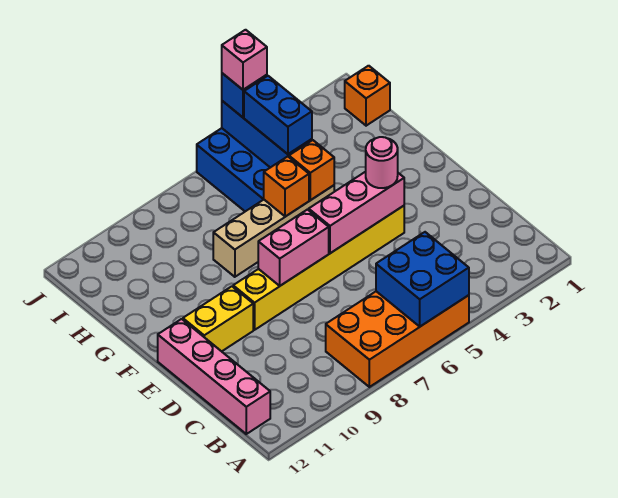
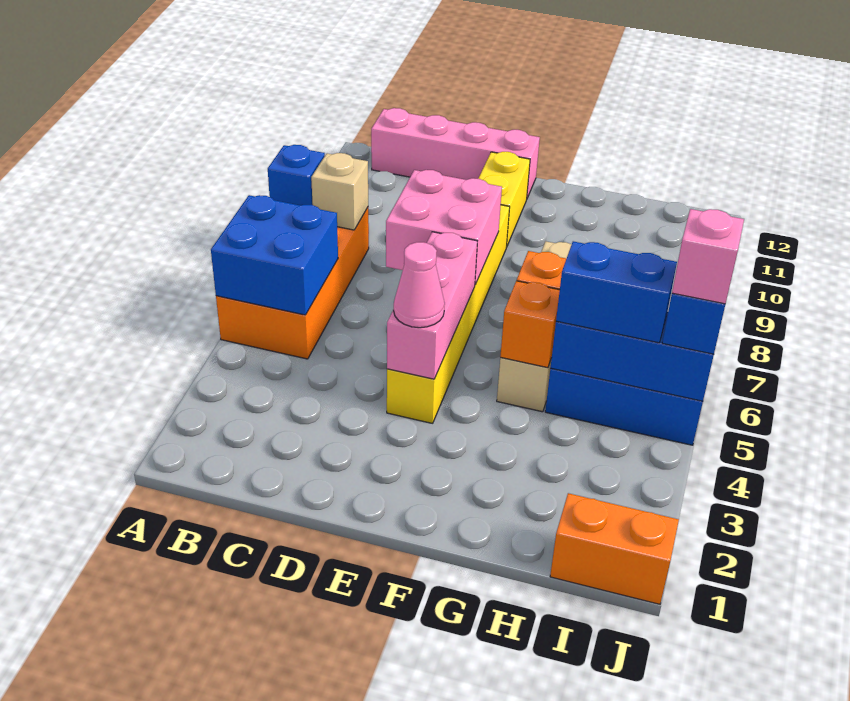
none -> blue 1x1 brick [268,145,325,206]
none -> tan 1x1 brick [311,153,368,230]
pink 1x1 round brick [366,137,398,188] -> pink 1x1 cone [394,242,445,328]
pink 1x2 brick [258,210,329,286] -> pink 2x2 brick [386,170,502,285]
orange 1x1 brick [345,66,390,126] -> orange 1x2 brick [550,493,679,604]

